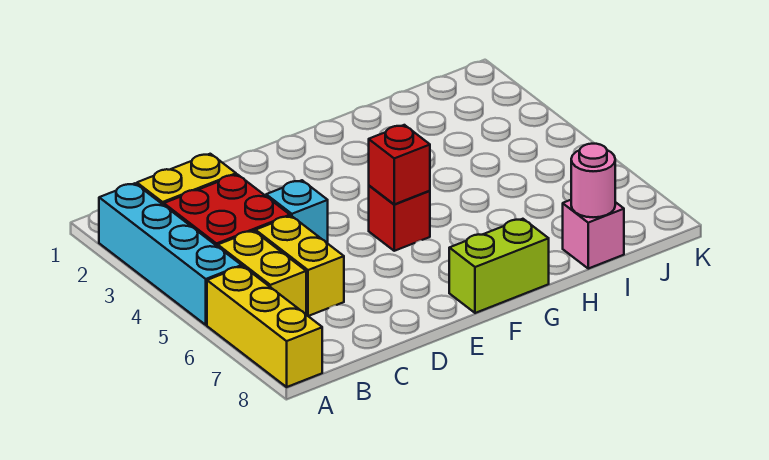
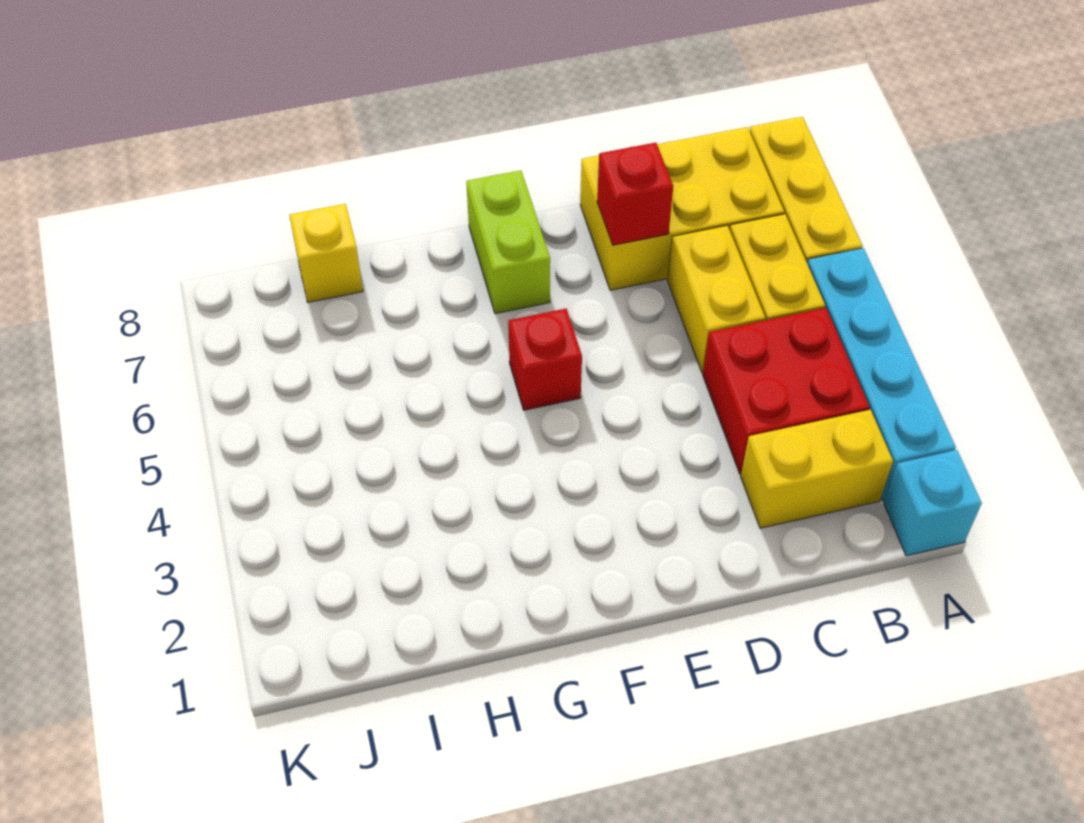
none -> yellow 2x3 brick [580,127,784,290]
cyan 1x1 brick [266,180,328,243] -> cyan 1x1 brick moved to [884,450,982,556]
red 1x1 brick [369,125,430,204] -> red 1x1 brick moved to [597,143,673,245]
lime 1x2 brick [449,219,549,313] -> lime 1x2 brick turned to [466,170,550,314]
pink 1x1 brick [563,200,624,269] -> yellow 1x1 brick [289,204,363,302]
pink 1x1 round brick [571,144,615,217] -> none

